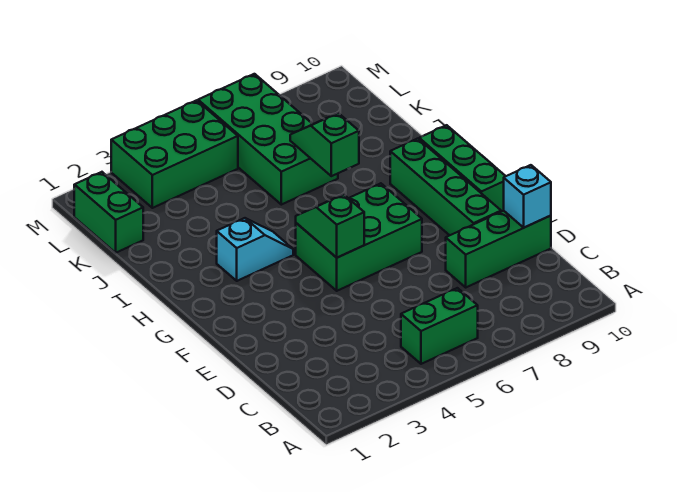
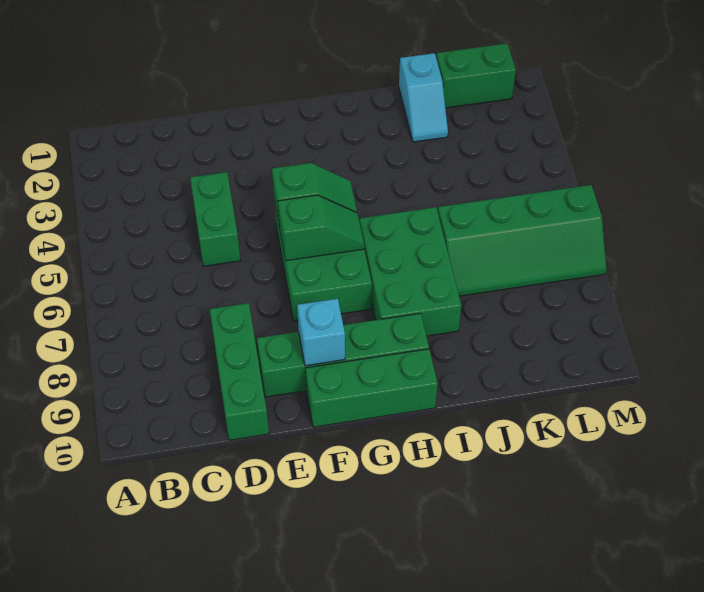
green 1x2 brick [401,288,478,364] -> green 1x2 brick moved to [190,172,240,266]
cyan 1x1 brick [504,165,551,228] -> cyan 1x1 brick moved to [297,299,345,366]
cyan 1x2 slope [217,218,293,281] -> cyan 1x2 slope moved to [399,53,448,142]
green 1x2 slope [290,113,359,176] -> green 1x2 slope moved to [278,195,364,261]
green 2x4 brick [198,74,338,205] -> green 2x4 slope [438,185,606,296]
green 2x3 brick [111,100,238,208] -> green 2x3 brick moved to [359,207,461,336]

